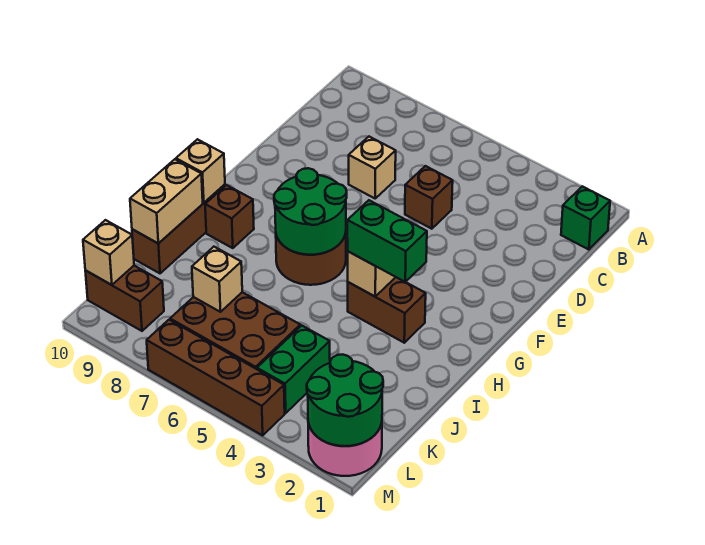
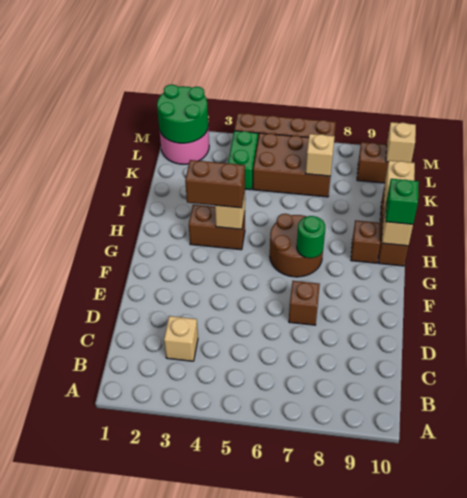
green 1x1 brick [561,186,610,250] -> green 1x1 brick moved to [386,179,419,224]
brown 1x1 brick [405,166,453,229] -> brown 1x1 brick moved to [289,281,320,325]
tan 1x1 brick [349,137,396,198] -> tan 1x1 brick moved to [164,316,198,361]
green 2x2 round brick [274,168,347,255] -> green 1x1 round brick [297,216,325,258]
green 1x2 brick [347,200,427,282] -> brown 1x2 brick [185,160,245,208]

